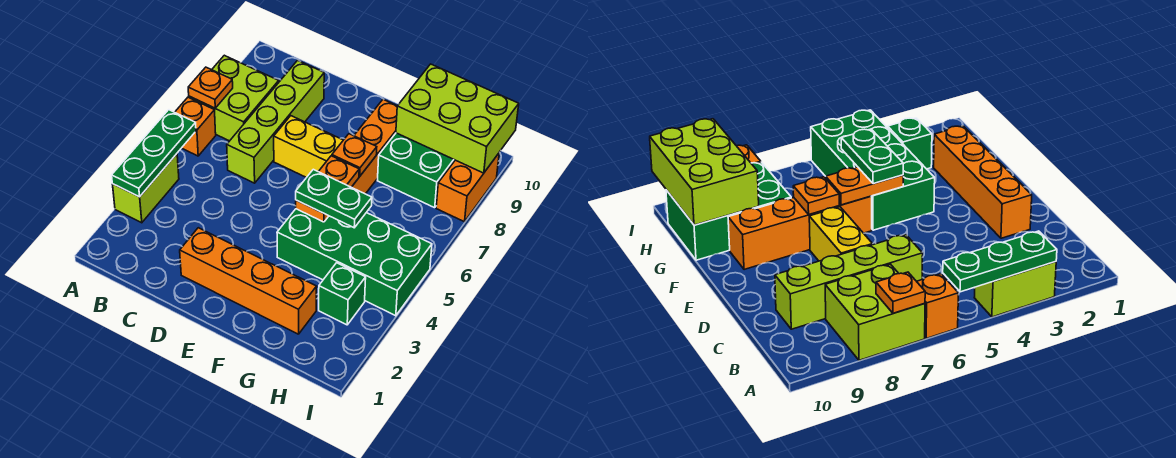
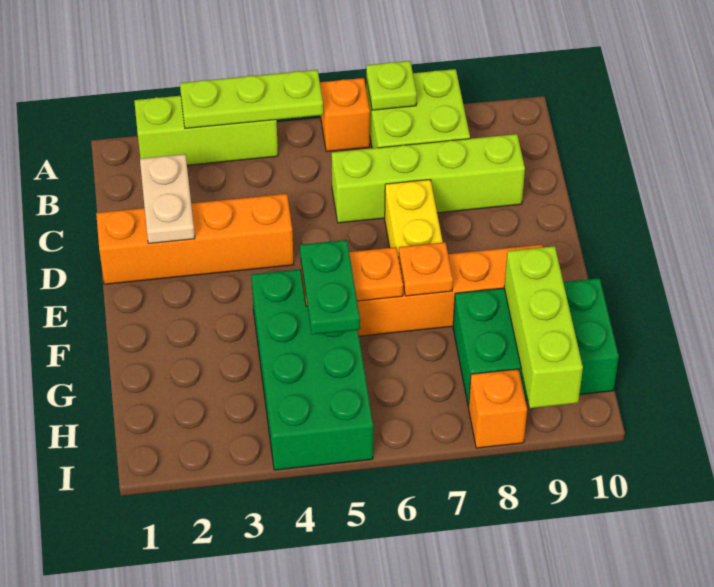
lime 1x2 brick [113,154,179,223] -> lime 1x3 brick [134,96,278,165]
green 1x3 plate [112,110,196,197] -> lime 1x3 plate [180,70,323,128]
orange 1x1 plate [188,67,233,108] -> lime 1x1 plate [366,61,417,110]
none -> tan 1x2 plate [140,154,195,243]
orange 1x4 brick [180,228,316,334] -> orange 1x4 brick turned to [96,194,294,284]
lime 2x3 brick [396,64,519,173] -> lime 1x3 brick [504,246,583,408]
green 1x1 brick [319,263,366,325] -> none
orange 1x2 brick [436,153,499,222] -> orange 1x1 brick [469,369,527,448]

